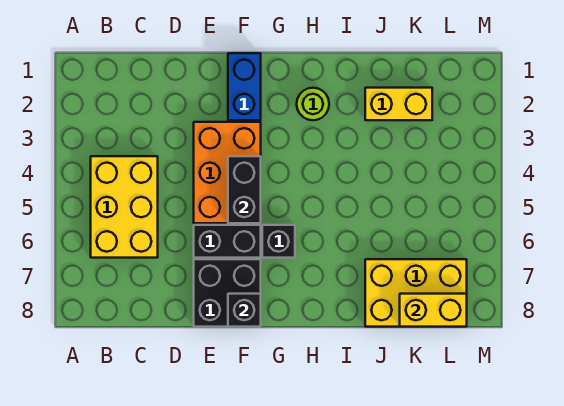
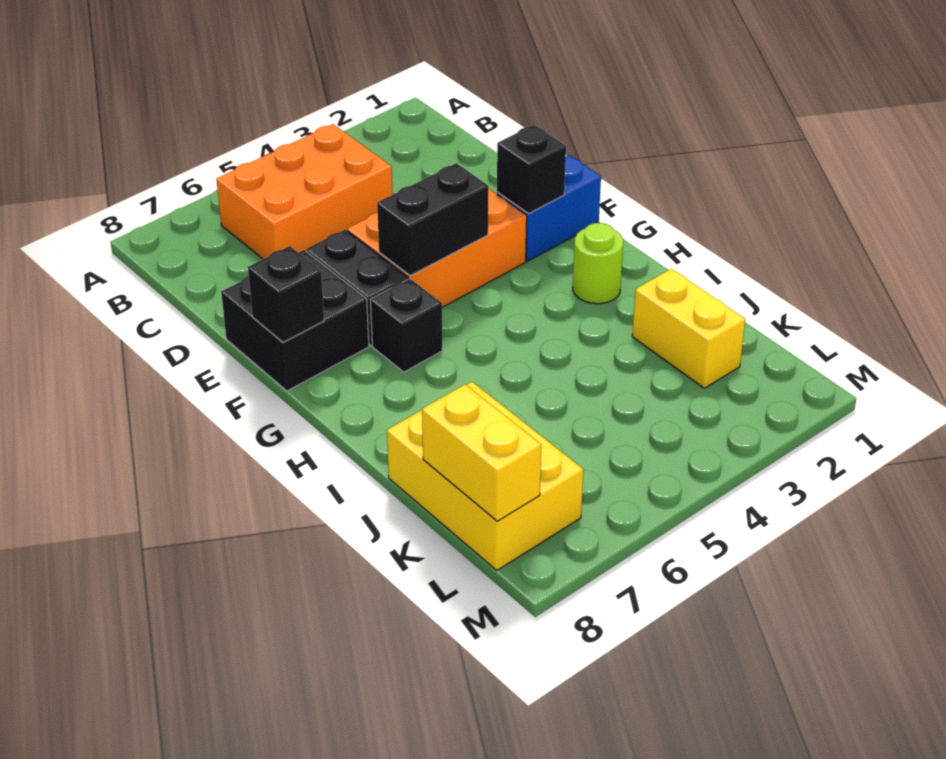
yellow 2x3 brick [91,156,158,258] -> orange 2x3 brick [217,124,393,259]
none -> black 1x1 brick [497,125,566,214]

